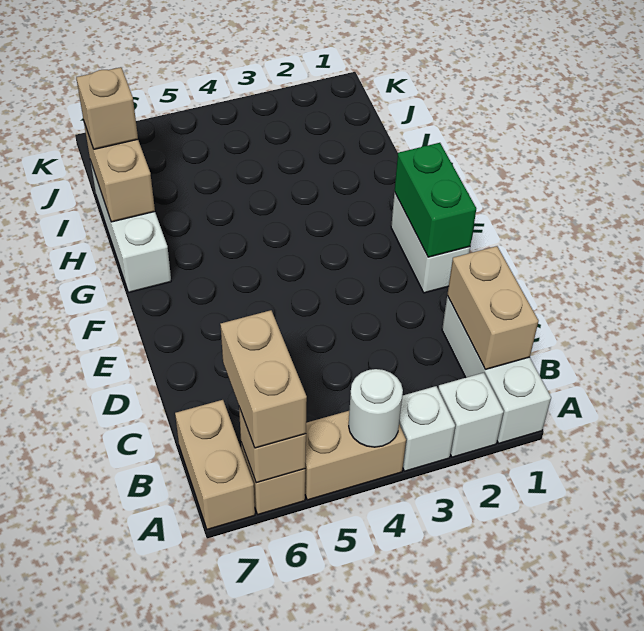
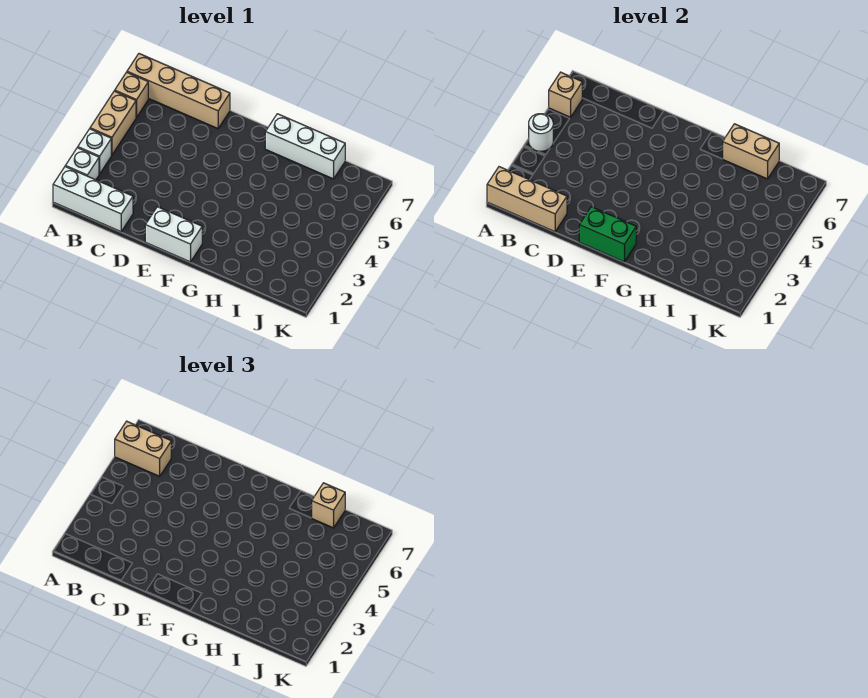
tan 1x2 brick [175,400,255,530] -> tan 1x4 brick [127,54,230,129]
tan 1x2 brick [447,246,538,369] -> tan 1x3 brick [487,167,567,232]

